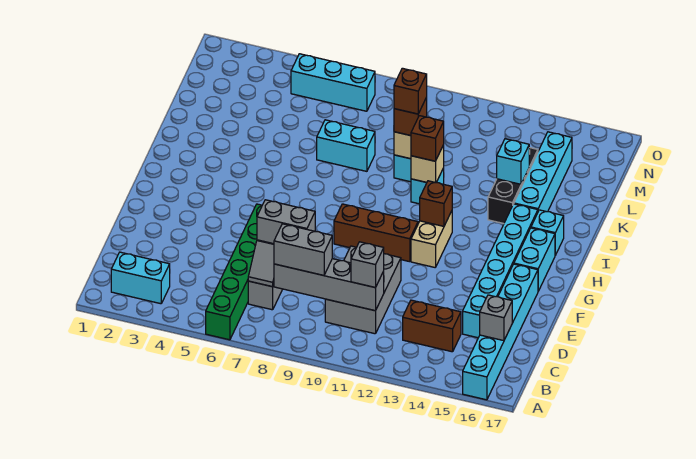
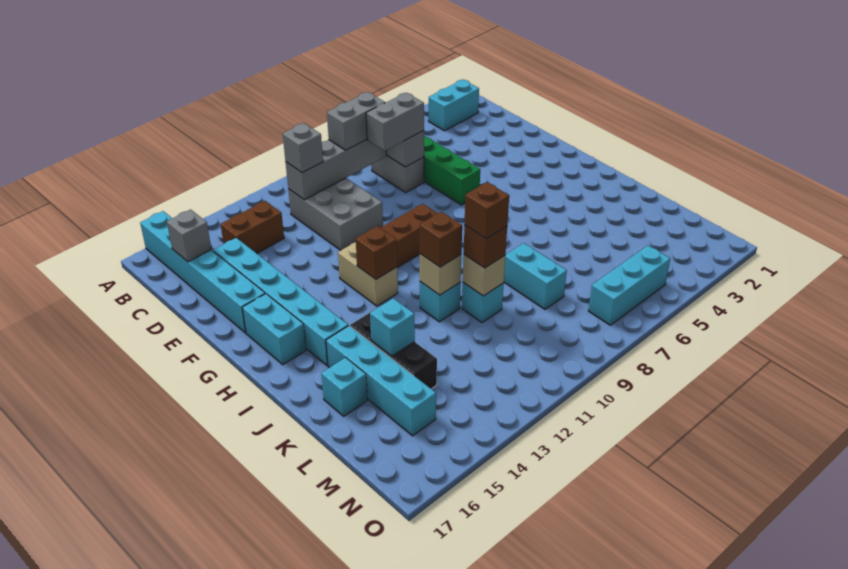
cyan 1x1 brick [531,210,564,255] -> cyan 1x1 brick moved to [321,358,367,416]
cyan 1x2 brick [317,120,375,171] -> cyan 1x2 brick turned to [504,243,567,309]

